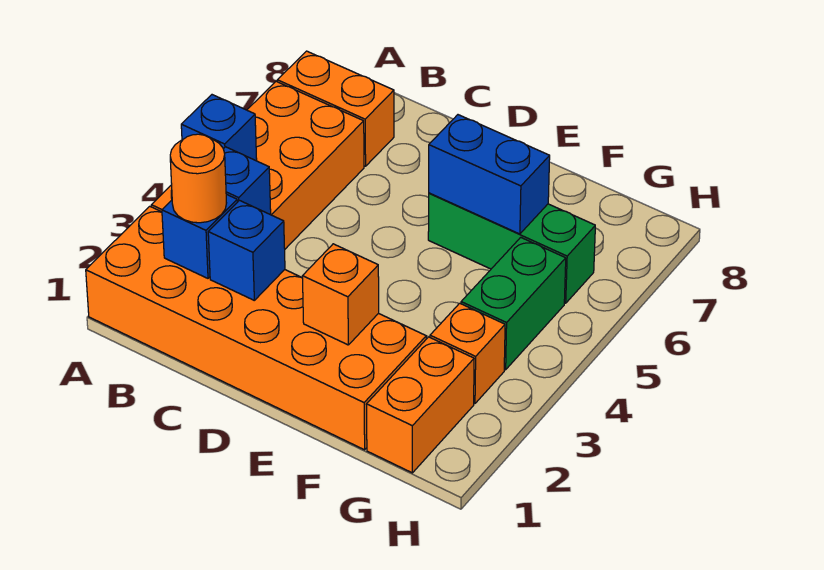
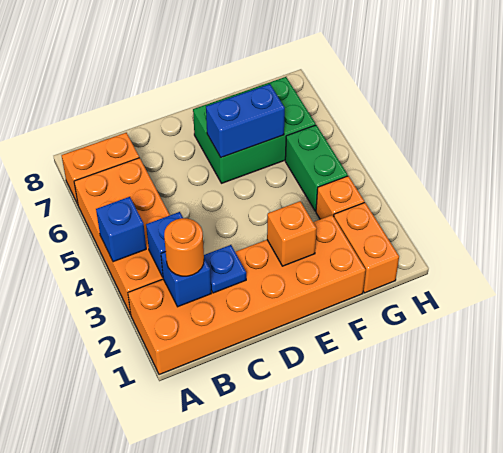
blue 1x1 brick [208,200,285,300] -> blue 1x1 plate [204,245,246,293]
green 1x3 brick [428,193,595,303] -> green 2x3 brick [193,77,316,183]

